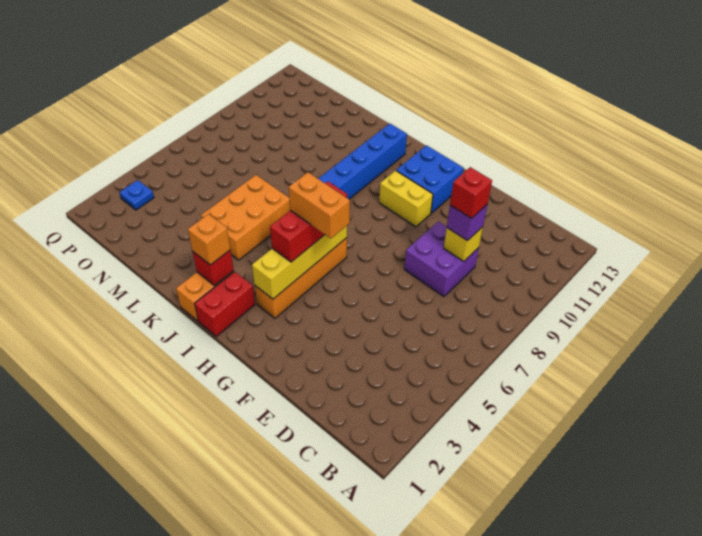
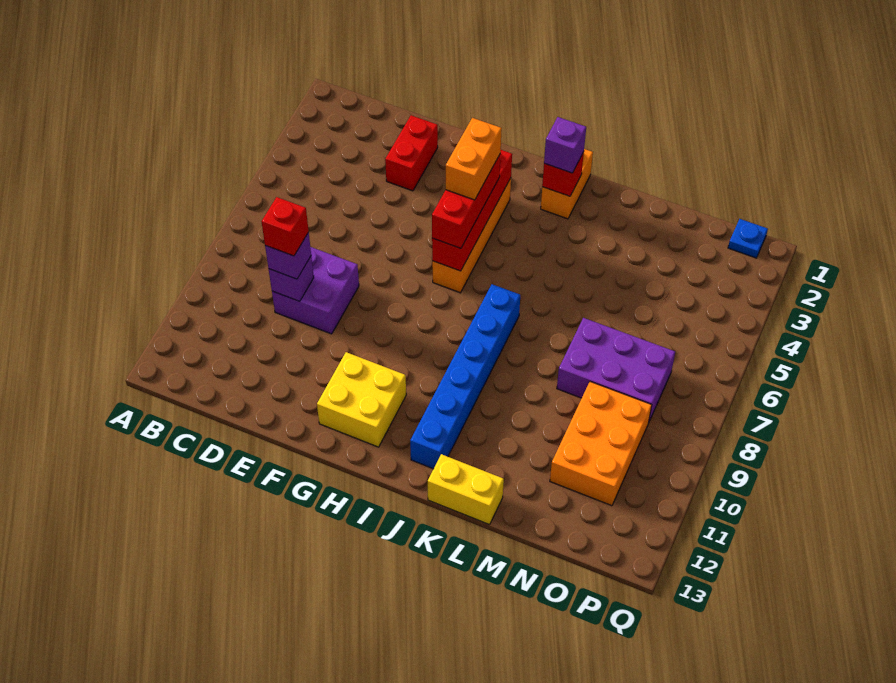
yellow 1x1 brick [444,227,483,262] -> purple 1x1 brick [269,257,314,301]
orange 1x2 brick [289,172,350,238] -> orange 1x2 brick turned to [446,118,502,200]
yellow 1x2 brick [379,170,433,227] -> yellow 1x2 brick moved to [428,454,504,525]
blue 2x2 brick [396,145,464,213] -> yellow 2x2 brick [317,352,406,447]
yellow 1x4 brick [252,226,347,299] -> red 1x4 brick [432,150,512,271]
red 1x2 brick [195,272,255,336] -> red 1x2 brick moved to [385,115,438,191]
orange 1x1 brick [188,214,230,265] -> purple 1x1 brick [544,117,586,173]
orange 2x3 brick [201,175,290,260] -> orange 2x3 brick moved to [550,382,652,506]
none -> purple 2x3 brick [557,318,675,421]
blue 1x1 plate [120,180,154,210] -> blue 1x1 plate moved to [728,219,768,258]

